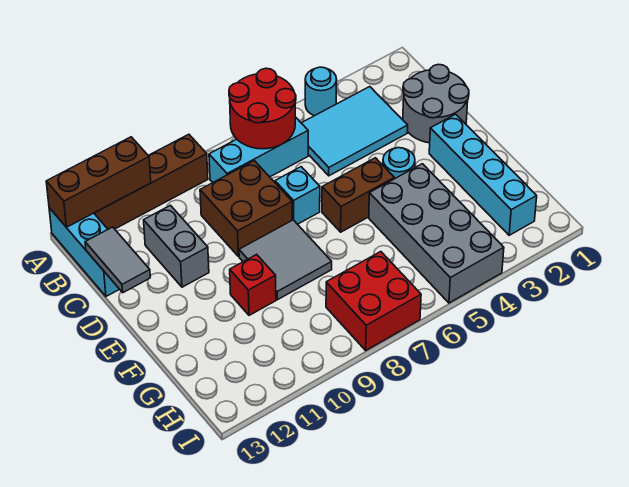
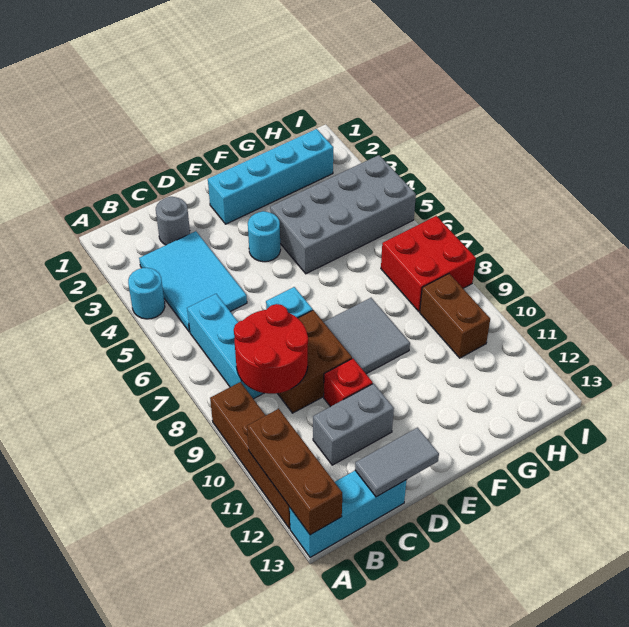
red 2x2 round brick [229,68,296,149] -> red 2x2 round brick moved to [234,304,308,394]
grey 2x2 round brick [403,64,469,143] -> grey 1x1 round brick [156,197,190,245]
brown 1x2 brick [322,158,394,232] -> brown 1x2 brick moved to [420,274,490,358]
red 1x1 brick [230,254,276,315] -> red 1x1 brick moved to [324,359,373,407]

